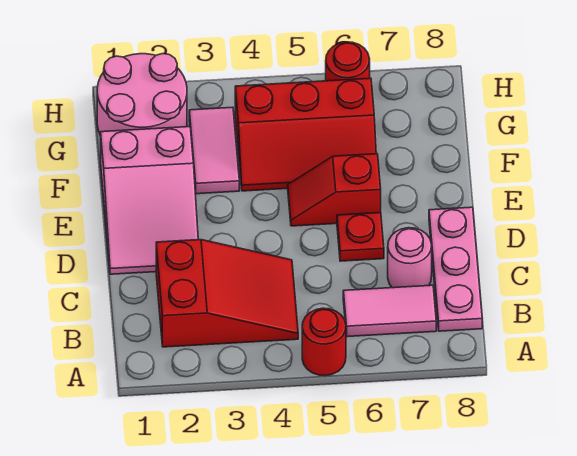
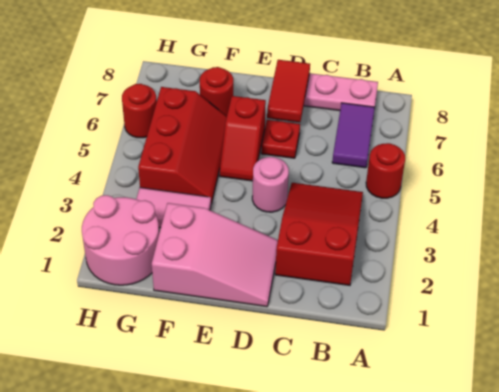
pink 1x2 tile [343,285,436,337] -> purple 1x2 tile [332,103,375,168]
pink 1x1 round brick [388,228,432,288] -> pink 1x1 round brick moved to [252,157,289,212]
none -> red 1x2 tile [267,60,310,122]
none -> red 1x1 round brick [200,67,233,116]

